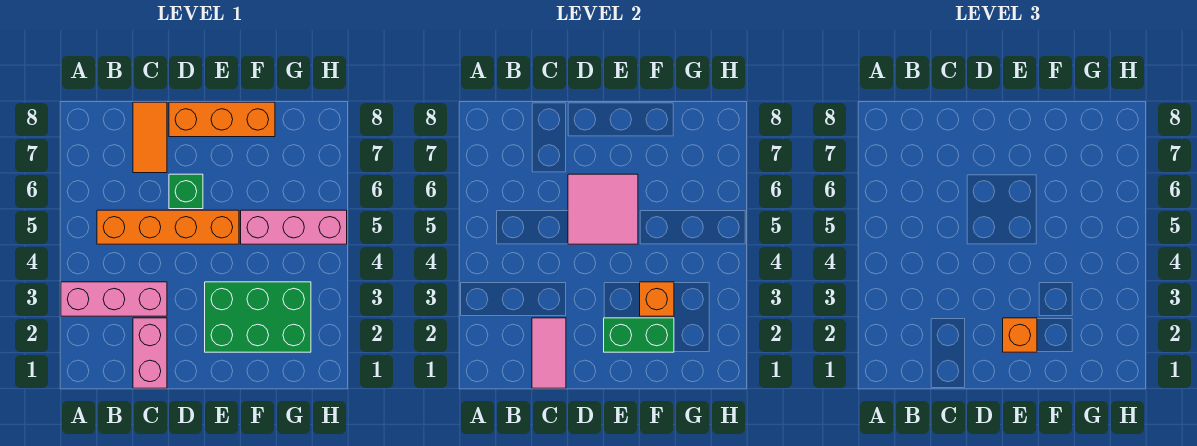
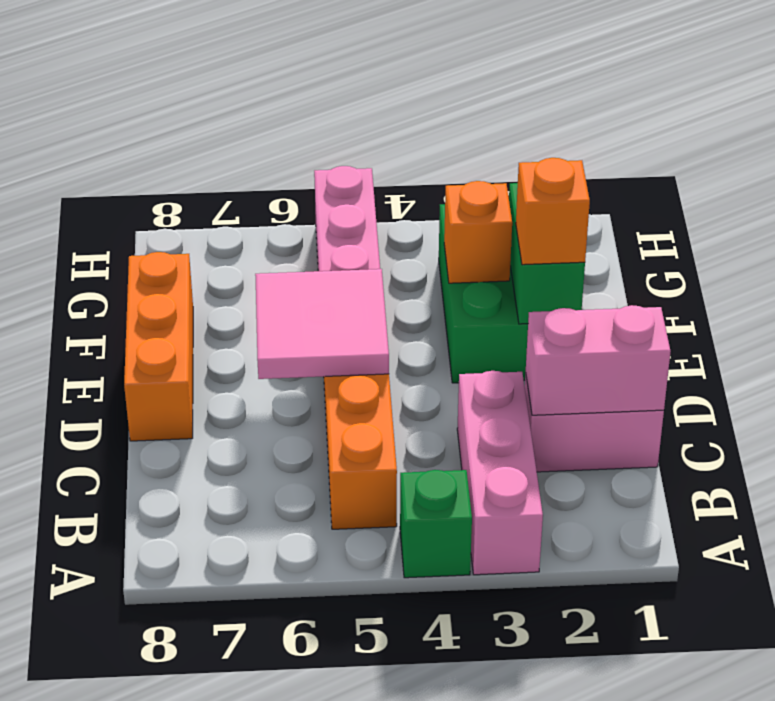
pink 1x2 tile [532,318,566,388] -> pink 1x2 brick [526,305,671,415]
orange 1x2 tile [133,102,167,173] -> none
green 1x1 brick [169,174,203,209] -> green 1x1 brick moved to [400,470,472,578]

